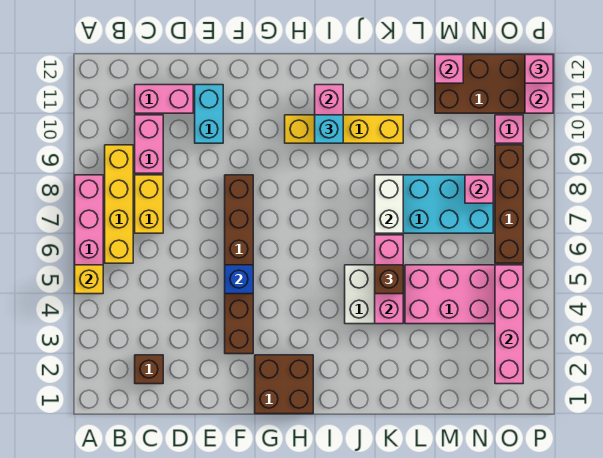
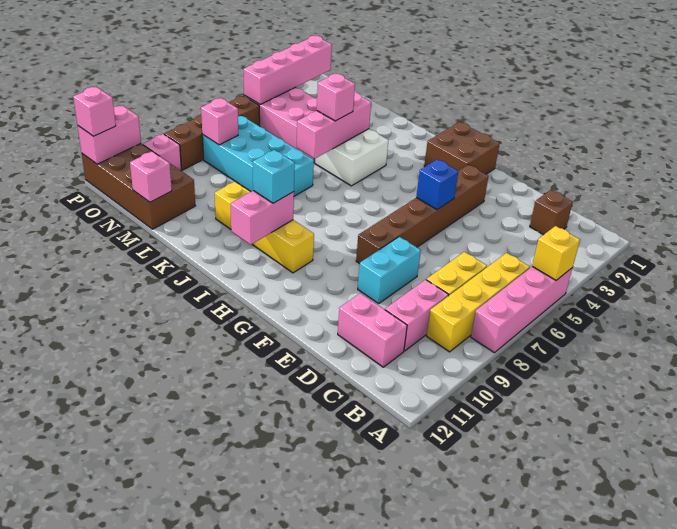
cyan 1x2 brick [195,85,223,143] -> cyan 1x2 brick moved to [358,237,421,303]
brown 1x1 brick [375,265,403,294] -> pink 1x1 brick [317,74,355,121]
white 1x2 brick [375,175,403,233] -> none

